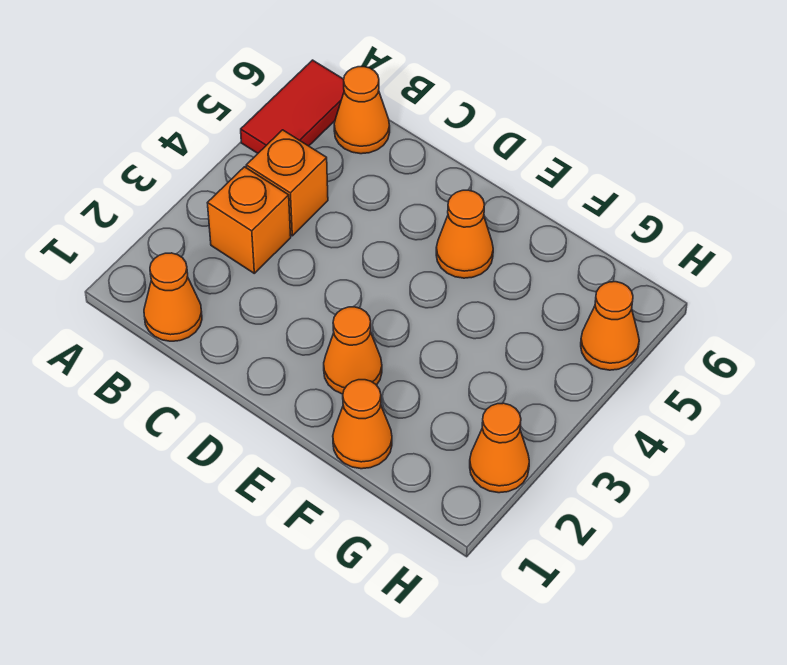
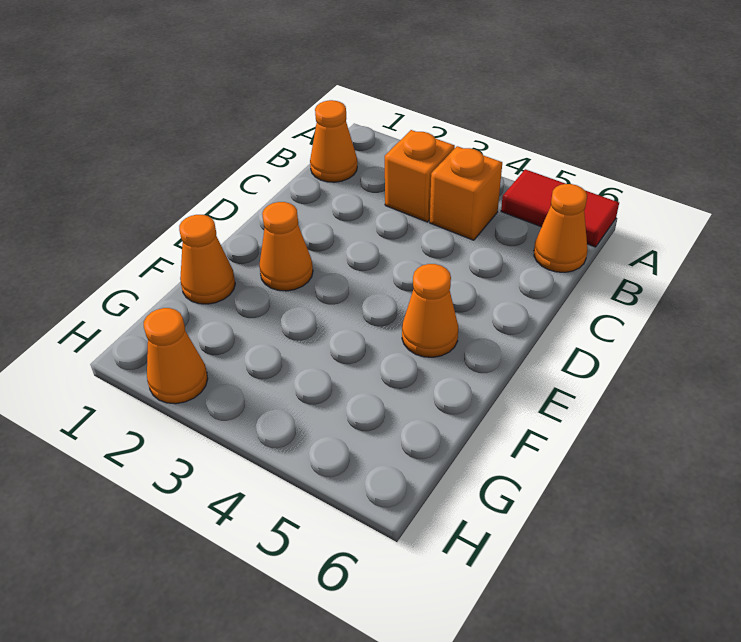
orange 1x1 cone [581,282,639,370] -> none

